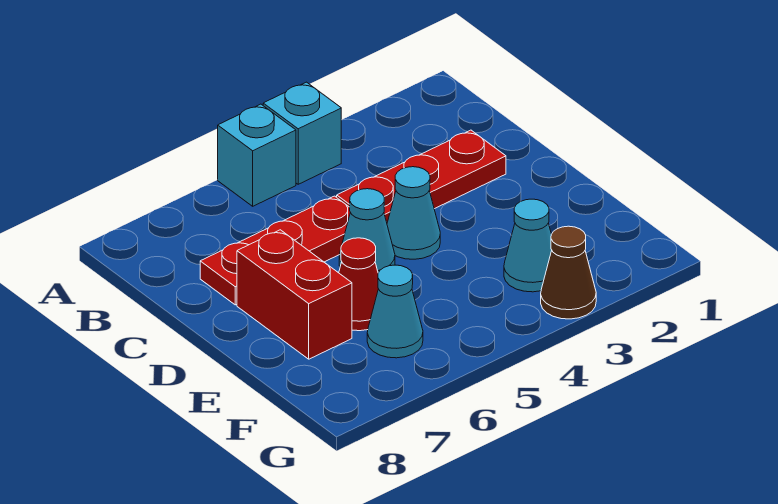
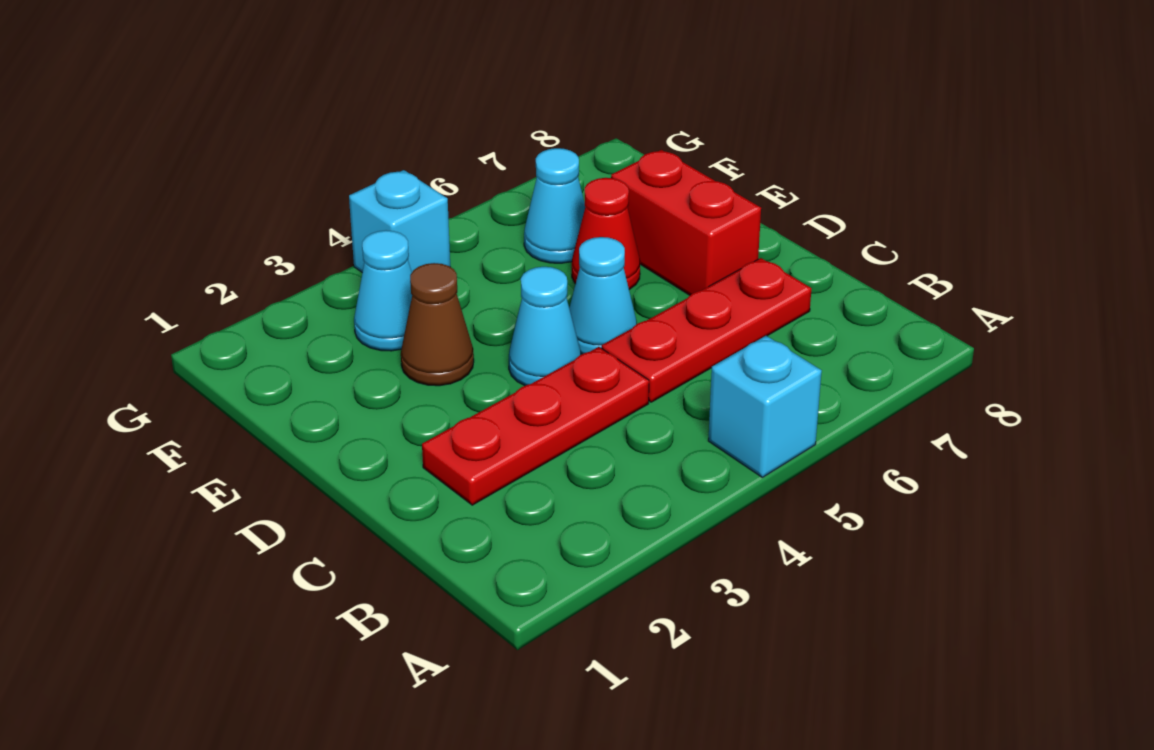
cyan 1x1 brick [263,82,341,184] -> cyan 1x1 brick moved to [349,170,450,273]
brown 1x1 cone [541,226,596,319] -> brown 1x1 cone moved to [401,263,474,386]

